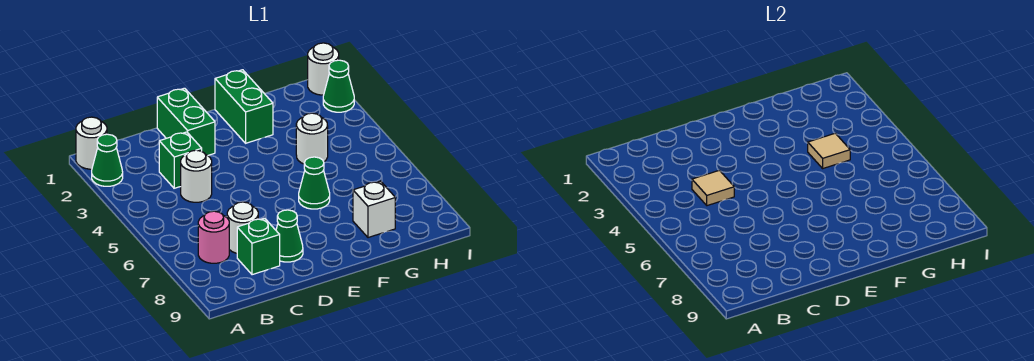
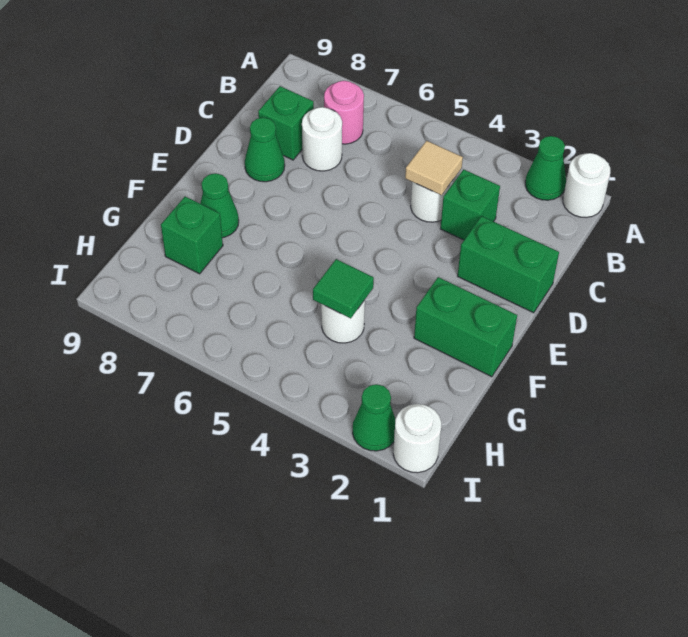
green 1x1 cone [299,157,330,209] -> green 1x1 cone moved to [200,173,239,238]
tan 1x1 tile [808,133,850,168] -> green 1x1 tile [313,259,374,318]
white 1x1 brick [353,181,395,238] -> green 1x1 brick [161,197,223,274]

